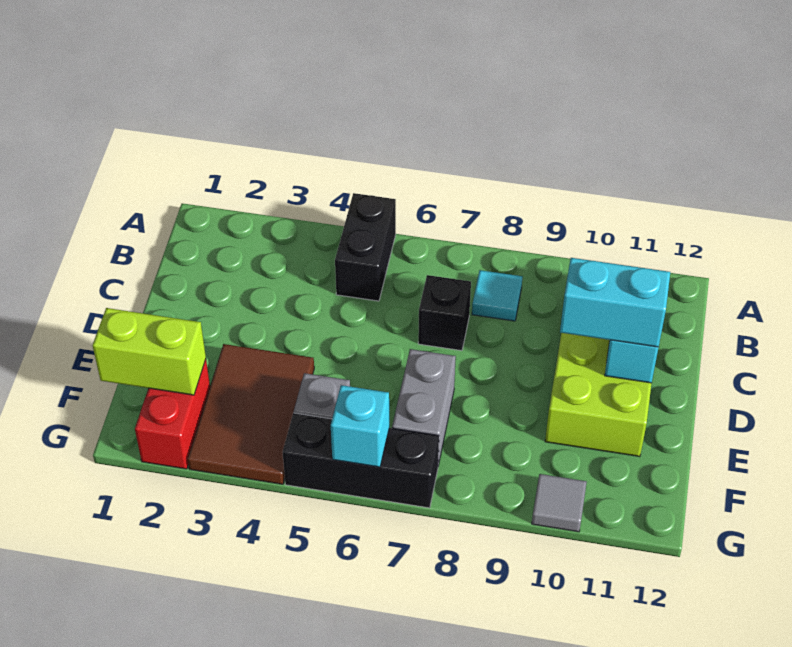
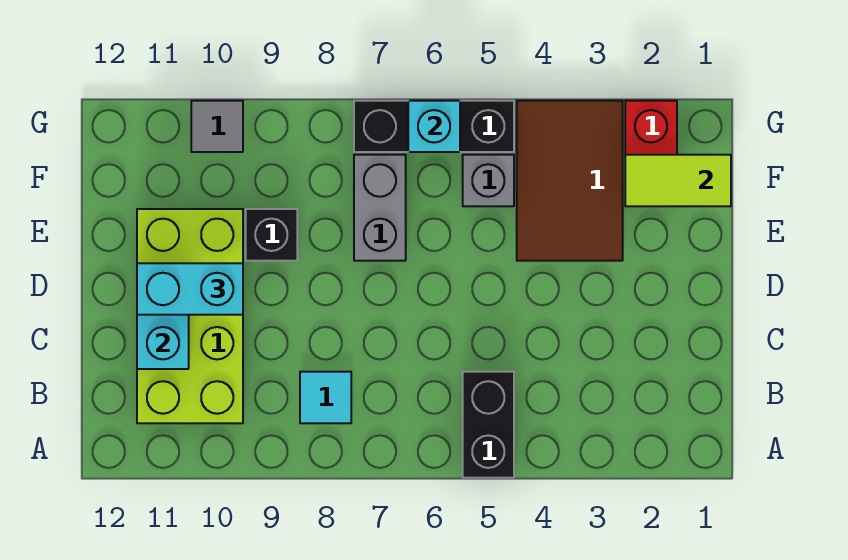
black 1x1 brick [418,275,471,351] -> black 1x1 brick moved to [246,209,297,261]
lime 1x2 brick [92,308,206,395] -> lime 1x2 tile [625,155,731,206]

